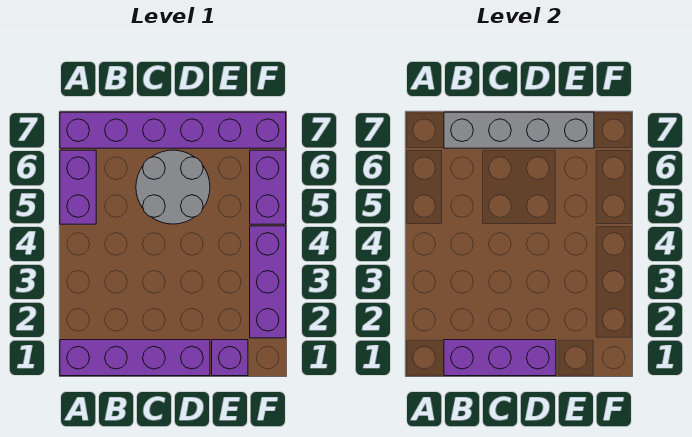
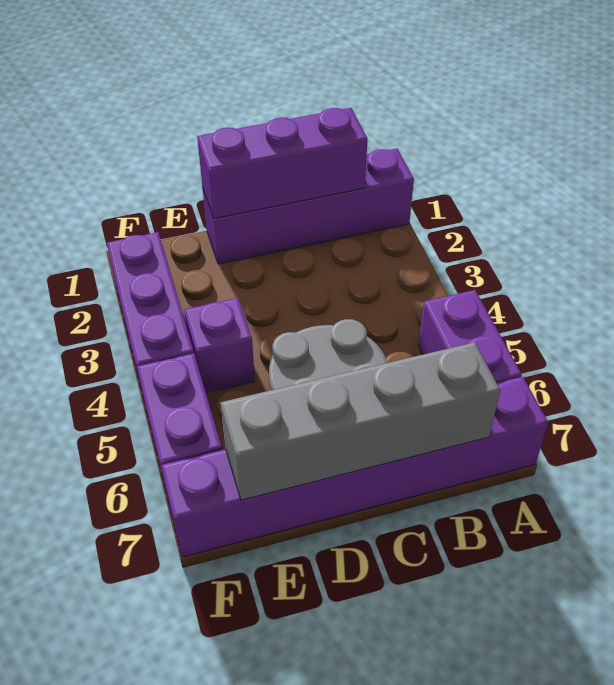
purple 1x1 brick [212,340,248,376] -> purple 1x1 brick moved to [184,298,255,393]

